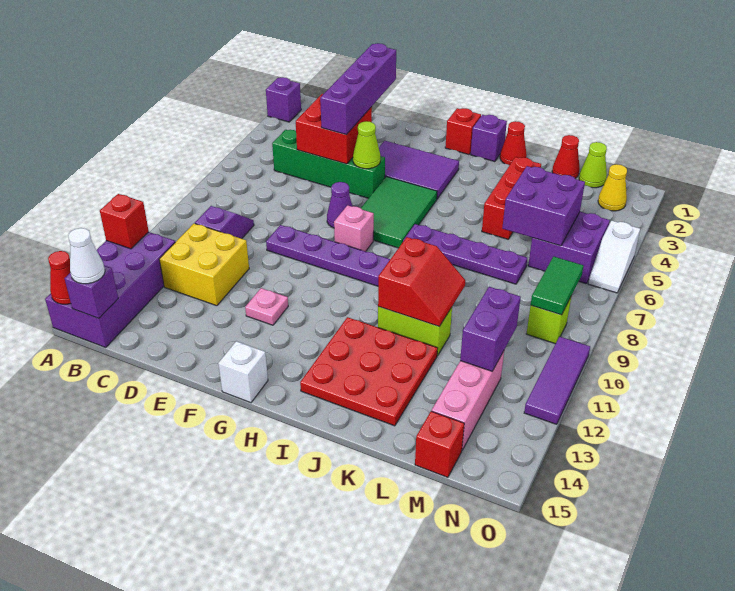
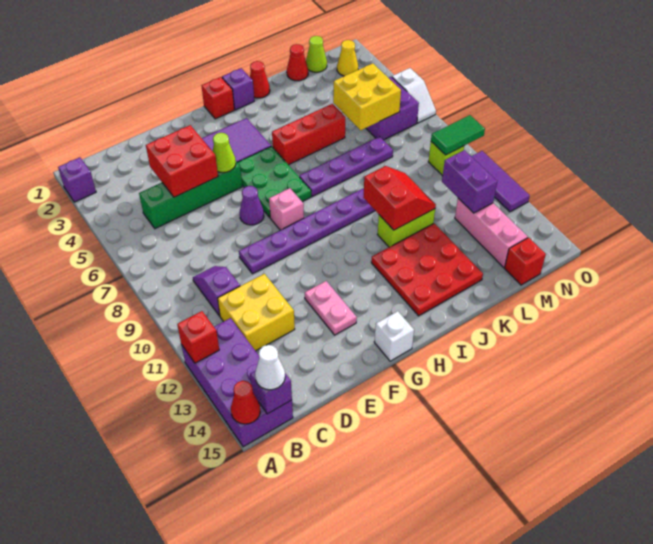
purple 1x4 brick [320,43,396,135] -> none
pink 1x1 plate [245,288,288,325] -> pink 1x2 plate [305,281,357,335]
green 2x3 tile [361,177,437,248] -> green 2x3 plate [237,146,311,217]
red 1x3 brick [482,157,541,239] -> red 1x3 brick turned to [272,104,346,165]
purple 2x2 brick [502,166,585,246] -> yellow 2x2 brick [333,63,401,130]
green 1x2 tile [531,257,583,315] -> green 1x2 tile turned to [431,115,485,155]

